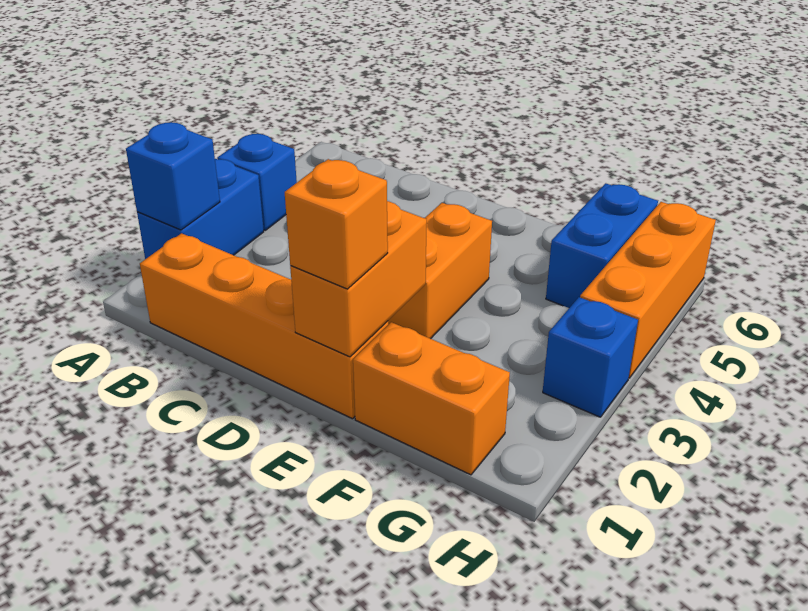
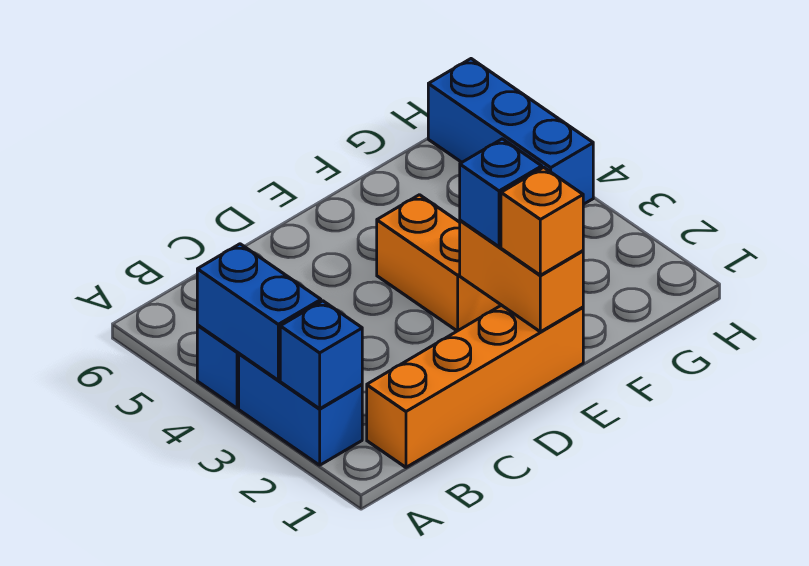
orange 1x2 brick [353,322,510,475] -> none
blue 1x2 brick [546,183,658,308] -> blue 1x2 brick moved to [197,244,321,380]
blue 1x1 brick [543,297,638,417] -> blue 1x1 brick moved to [460,139,542,247]
orange 1x3 brick [580,202,716,378] -> blue 1x3 brick [428,59,593,204]

